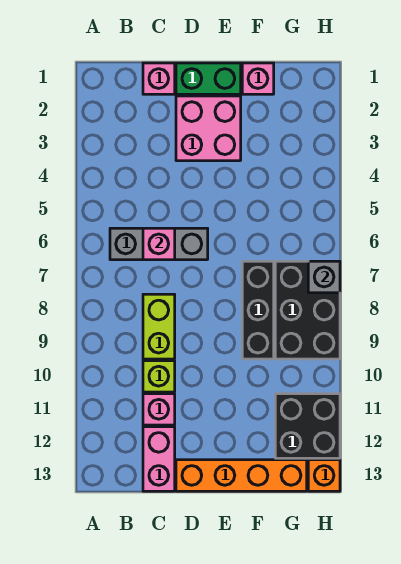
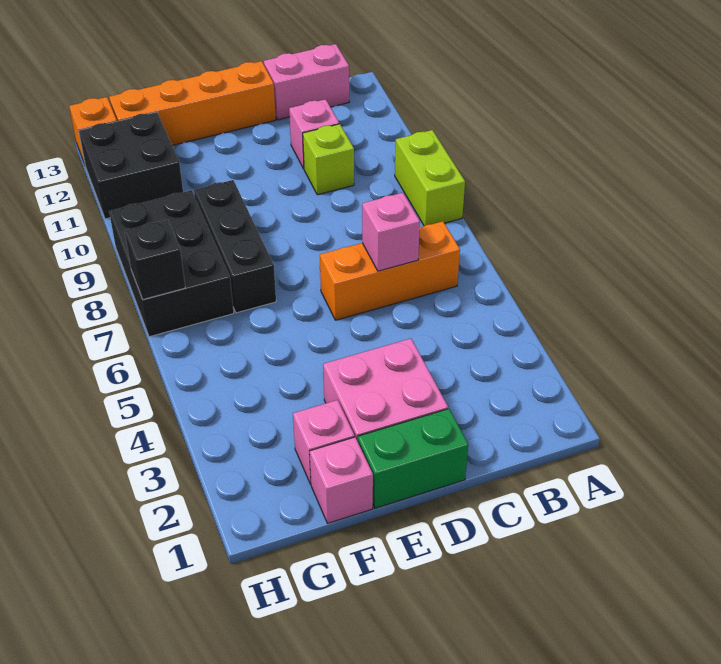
grey 1x3 brick [110,228,208,260] -> orange 1x3 brick [320,221,460,320]
pink 1x1 brick [143,63,175,94] -> pink 1x1 brick moved to [293,400,355,484]
lime 1x2 brick [143,294,175,359] -> lime 1x2 brick moved to [395,130,465,226]
pink 1x2 brick [143,427,175,491] -> pink 1x2 brick turned to [264,44,349,120]
grey 1x1 brick [308,261,340,293] -> black 1x1 brick [125,220,185,299]

